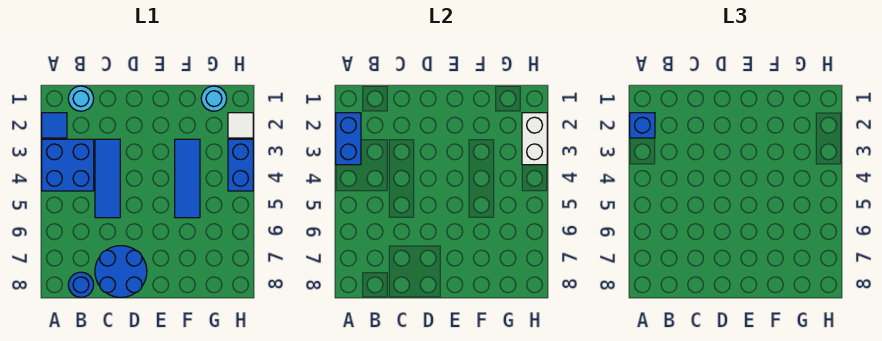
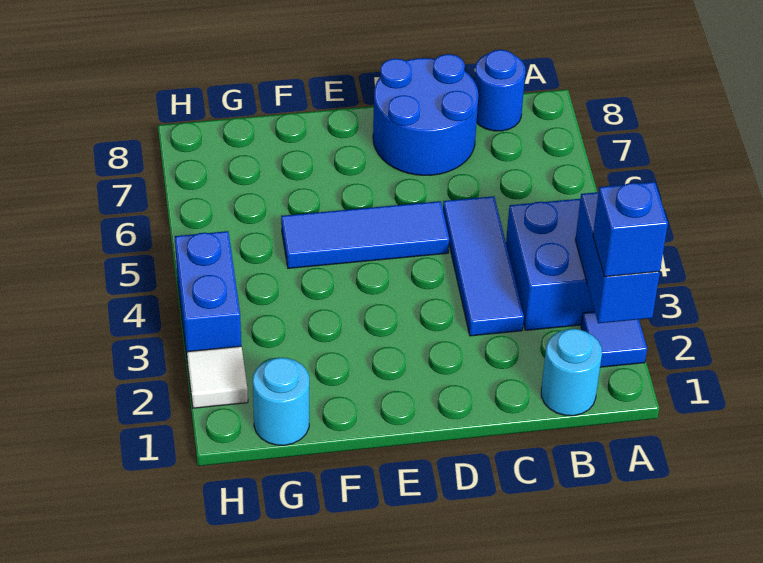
blue 1x3 tile [175,139,200,218] -> blue 1x3 tile turned to [281,201,449,268]
white 1x2 brick [522,113,547,165] -> none

